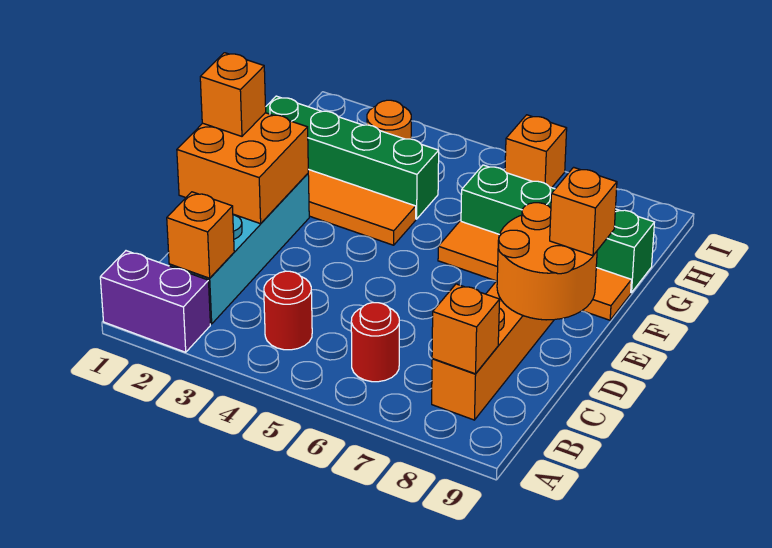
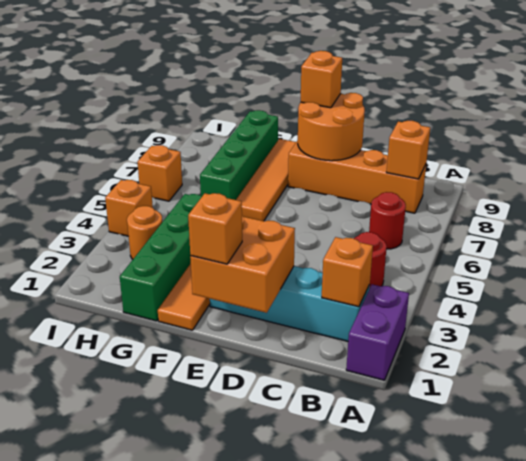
none -> orange 1x1 brick [105,180,153,236]

